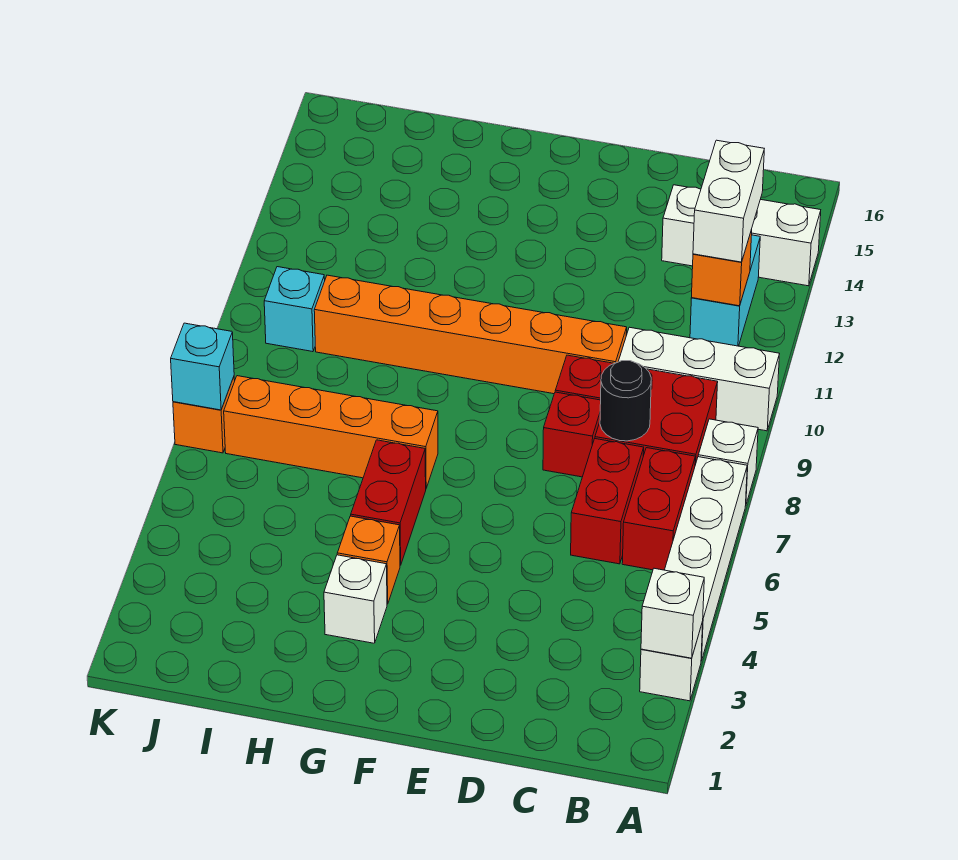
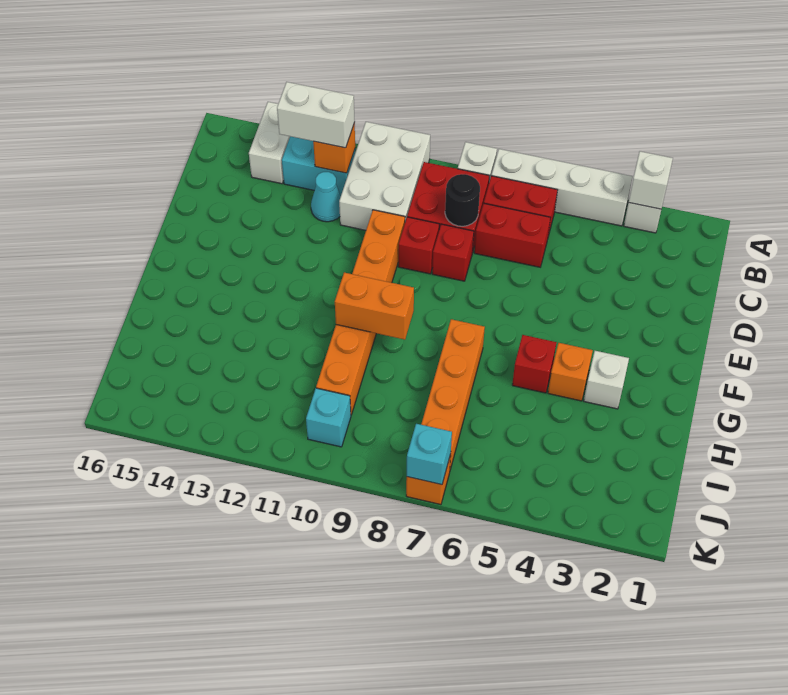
white 1x3 brick [618,327,779,431] -> white 2x3 brick [339,122,430,230]
white 1x3 brick [662,185,821,286] -> white 1x2 brick [249,102,290,184]
none -> cyan 1x1 cone [311,172,341,222]
red 1x2 brick [351,440,426,565] -> red 1x1 brick [512,335,557,393]
none -> orange 1x2 brick [335,272,414,340]

